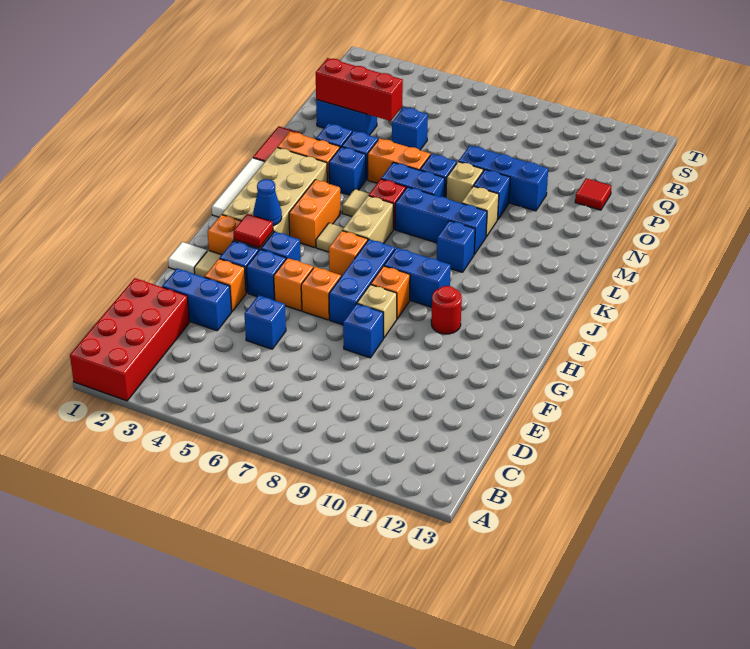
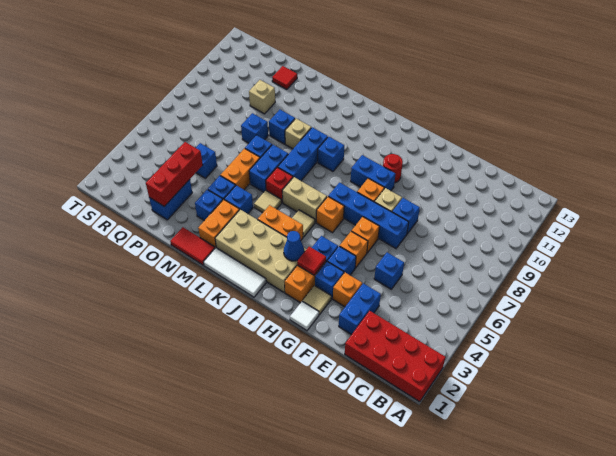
blue 1x3 brick [329,239,395,325] -> blue 1x4 brick [328,183,409,248]
blue 1x2 brick [384,248,451,307] -> blue 1x2 brick turned to [351,155,395,191]
tan 1x1 brick [446,162,483,203] -> tan 1x1 brick moved to [249,80,275,114]
blue 1x3 brick [459,146,548,211] -> blue 1x1 brick [241,113,268,143]

